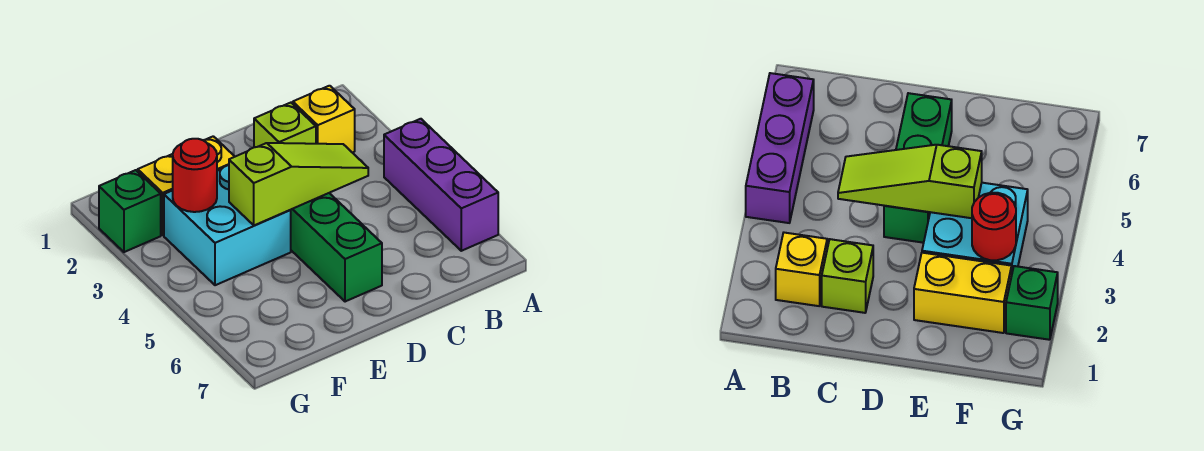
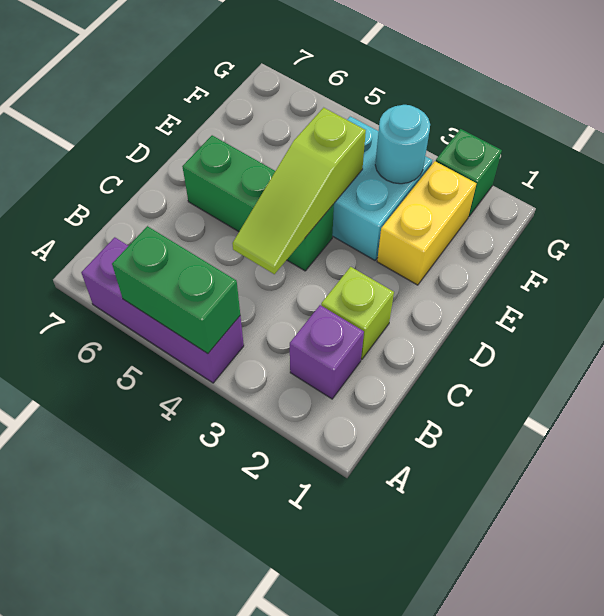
none -> green 1x2 brick [112,226,240,354]
yellow 1x1 brick [293,86,355,153] -> purple 1x1 brick [290,305,364,399]
red 1x1 round brick [173,139,217,212] -> cyan 1x1 round brick [375,105,430,184]

